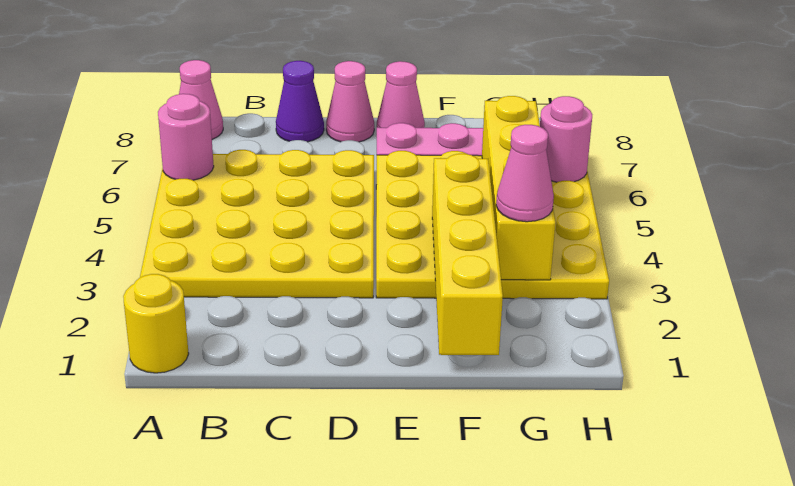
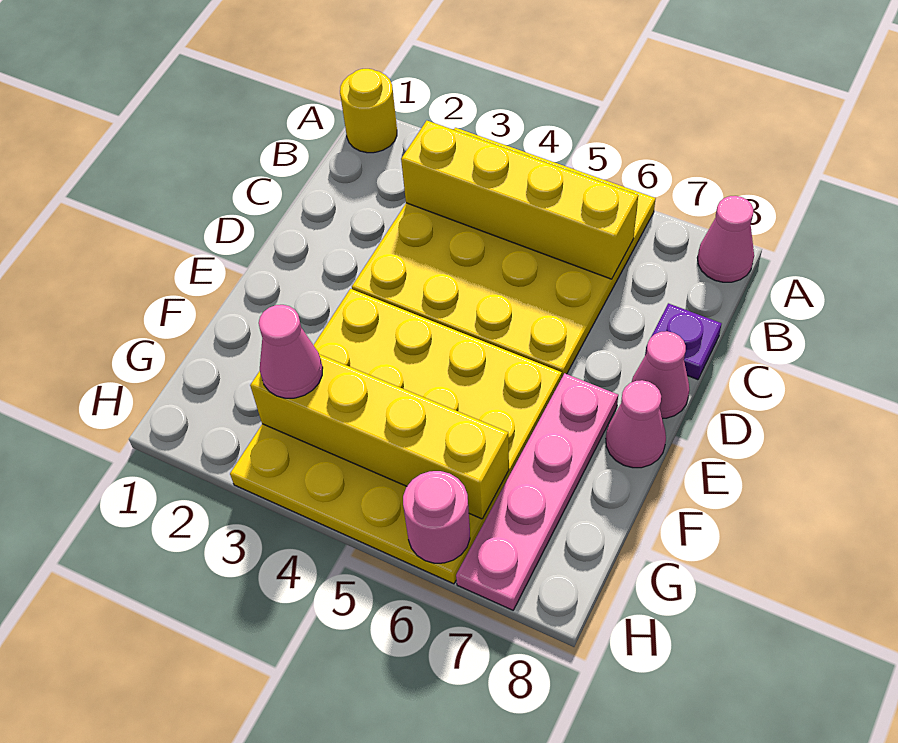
pink 1x1 round brick [158,94,214,180] -> none
purple 1x1 cone [276,61,324,142] -> purple 1x1 plate [645,303,722,380]
yellow 1x4 brick [432,154,503,355] -> yellow 1x4 brick moved to [401,121,638,279]

